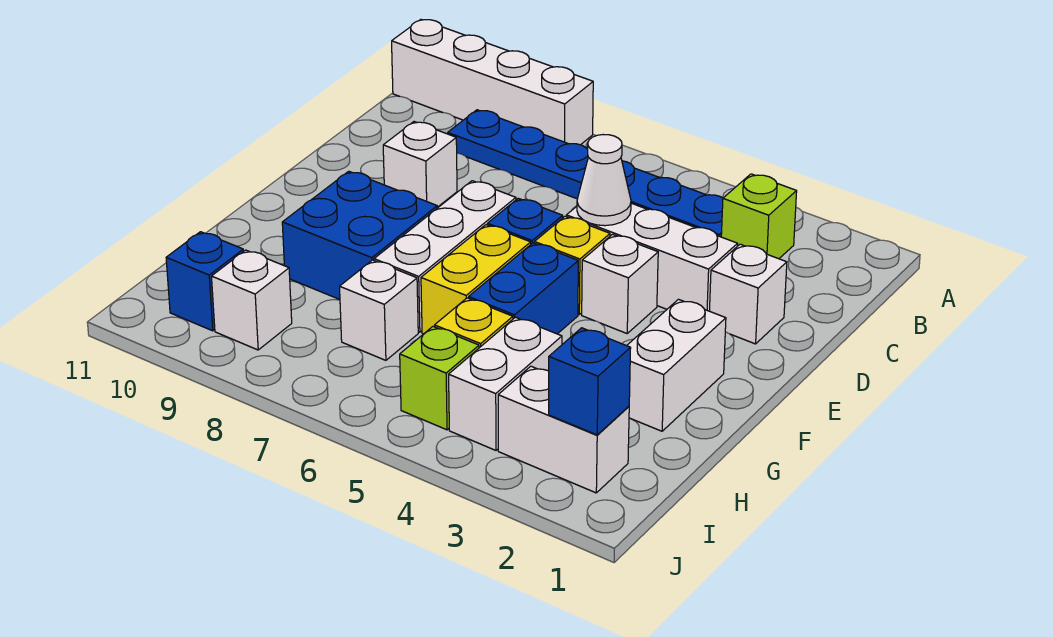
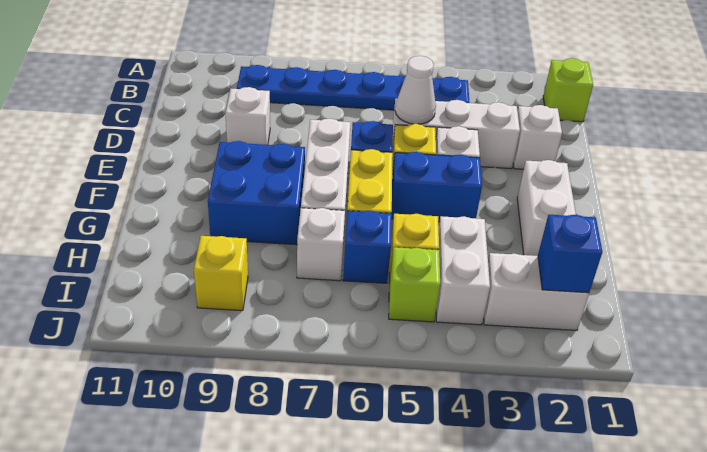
white 1x4 brick [392,20,593,145] -> none
lime 1x1 brick [721,174,797,259] -> lime 1x1 brick moved to [543,58,593,122]
blue 1x2 brick [469,243,578,334] -> blue 1x2 brick turned to [392,152,482,222]
white 1x1 brick [211,250,292,350] -> yellow 1x1 brick [194,236,248,311]
blue 1x1 brick [166,232,244,331] -> blue 1x1 brick moved to [343,211,392,283]

